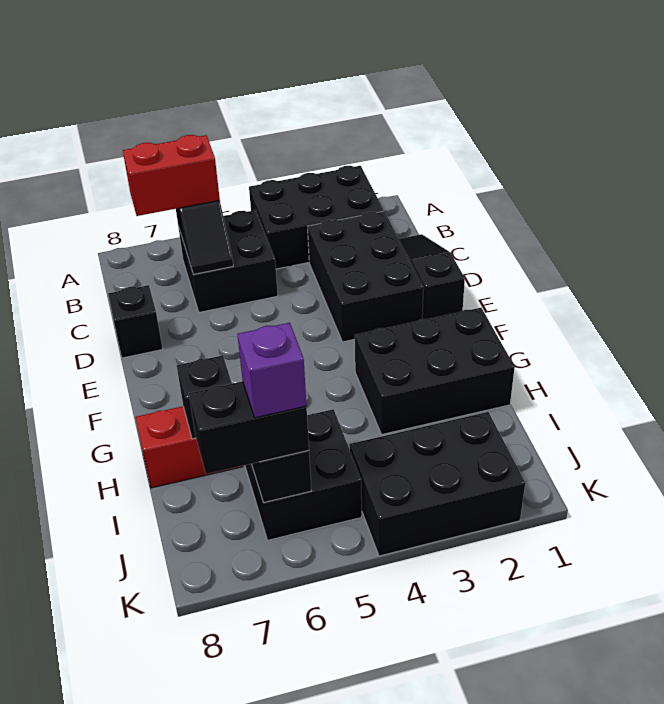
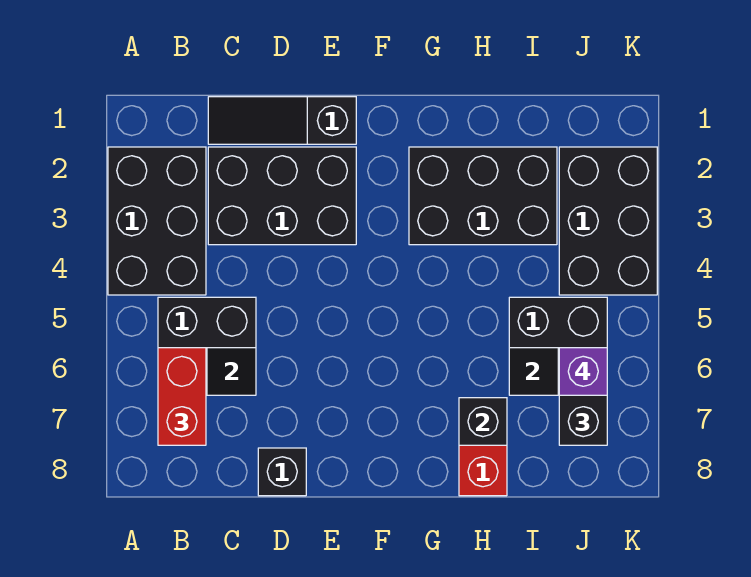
black 2x3 brick [355,308,515,434] -> black 2x3 brick turned to [409,147,557,245]

